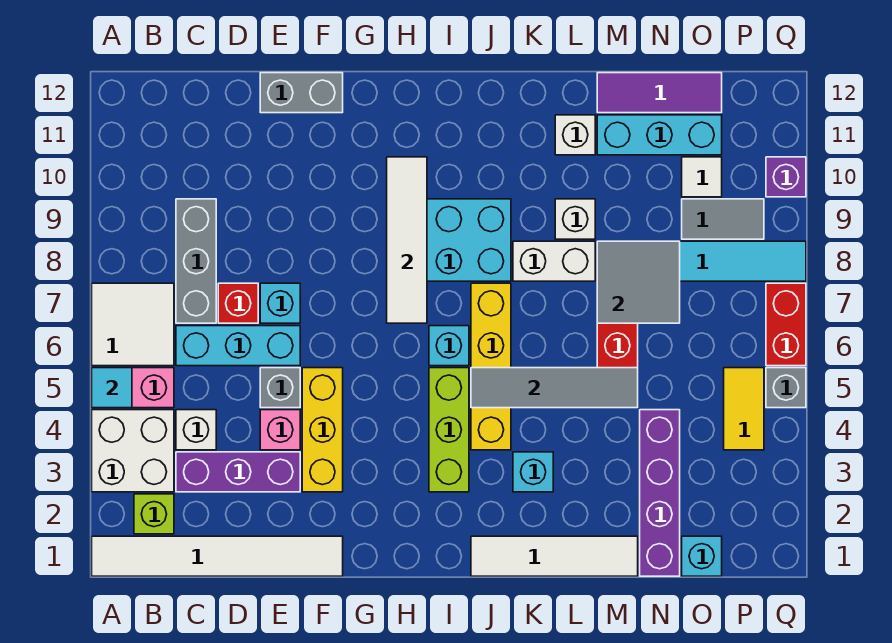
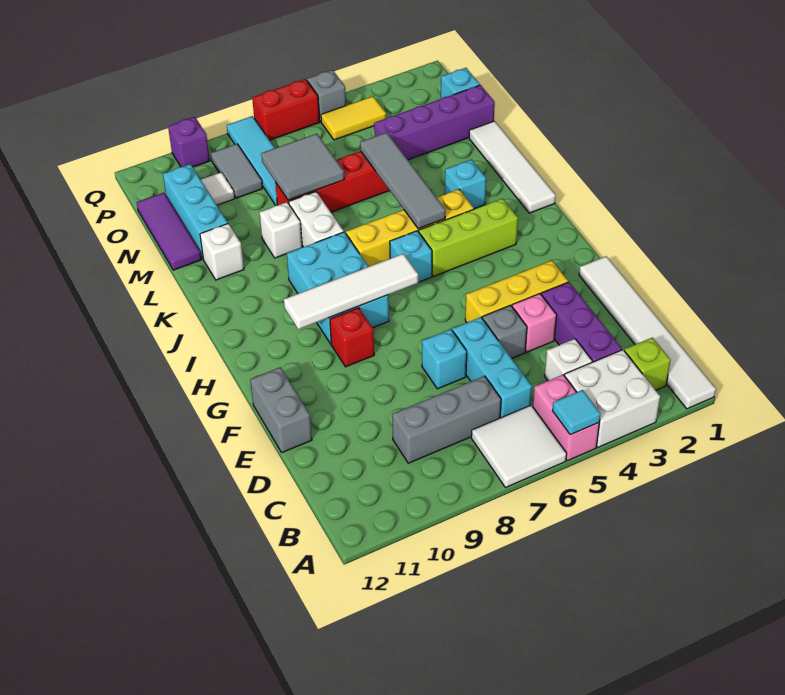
red 1x1 brick [218,283,258,323] -> red 1x1 brick moved to [330,308,374,367]

